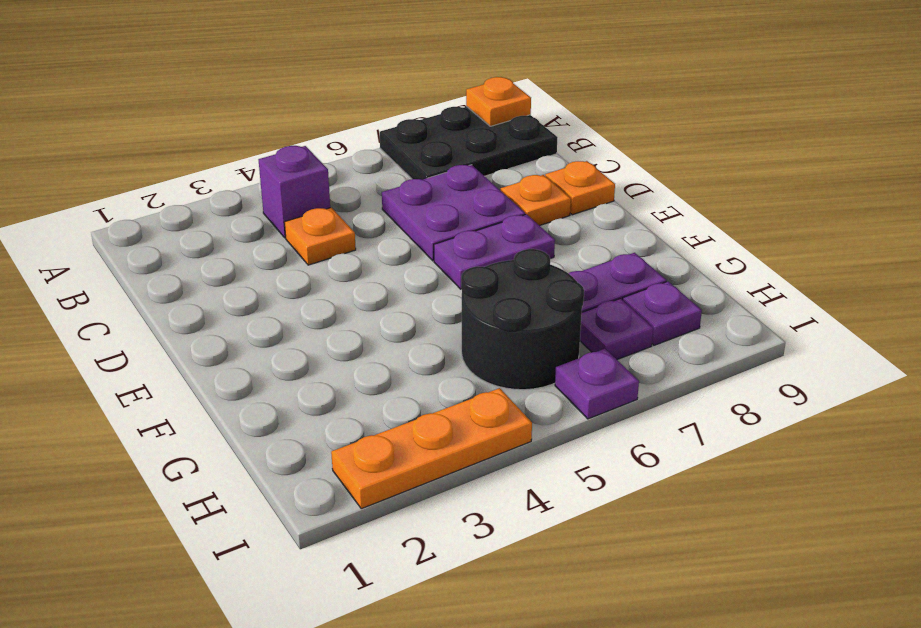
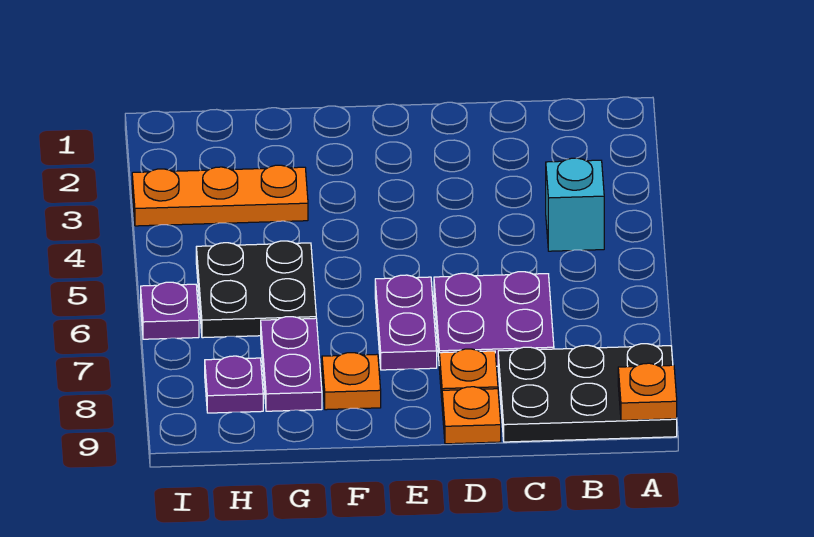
black 2x3 plate [380,107,558,180] -> black 2x3 plate turned to [498,344,677,442]
purple 1x1 brick [259,146,330,238] -> cyan 1x1 brick [546,158,604,251]
orange 1x1 plate [284,208,356,265] -> orange 1x1 plate moved to [322,353,381,410]
black 2x2 round brick [461,249,584,390] -> black 2x2 plate [196,241,316,338]
purple 1x1 plate [580,299,653,360] -> none
orange 1x3 plate [331,388,532,509] -> orange 1x3 plate turned to [132,165,308,226]

